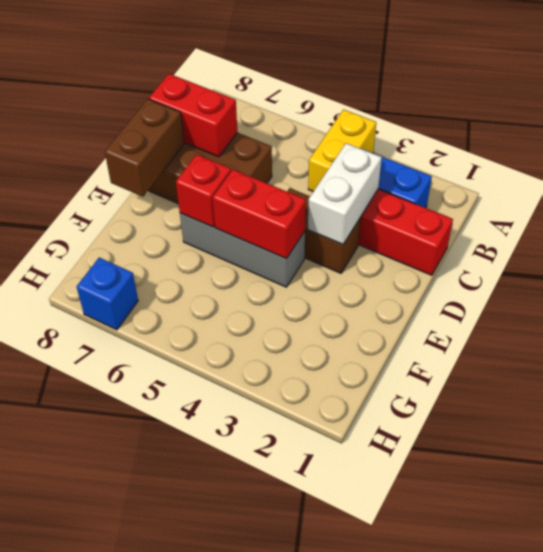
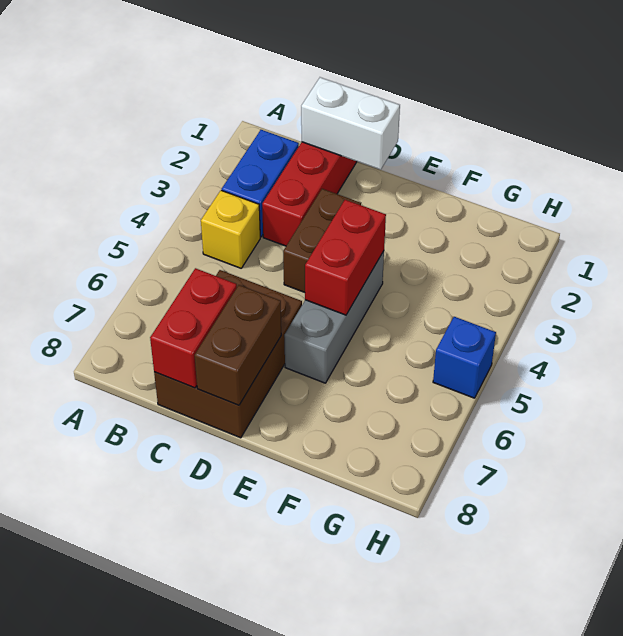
yellow 1x2 brick [308,110,376,191] -> yellow 1x1 brick [201,190,260,268]
white 1x2 brick [308,143,382,245] -> white 1x2 brick moved to [301,77,400,170]
brown 1x2 brick [105,99,184,197] -> brown 1x2 brick turned to [195,285,281,405]
red 1x1 brick [176,154,231,227] -> none
blue 1x1 brick [77,258,138,330] -> blue 1x1 brick moved to [433,317,496,398]

